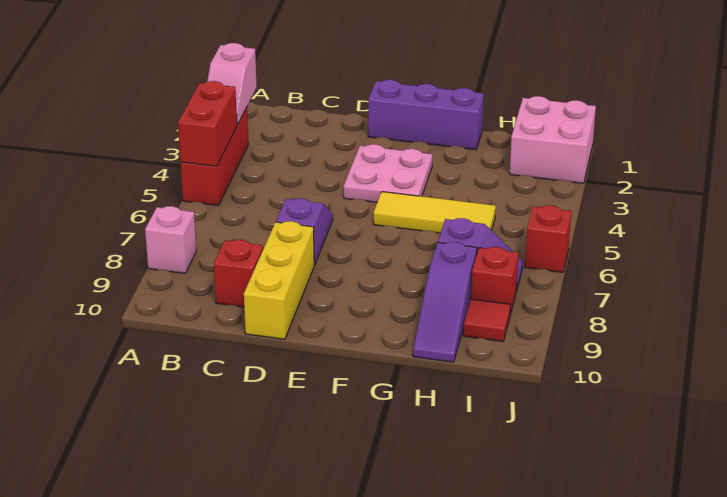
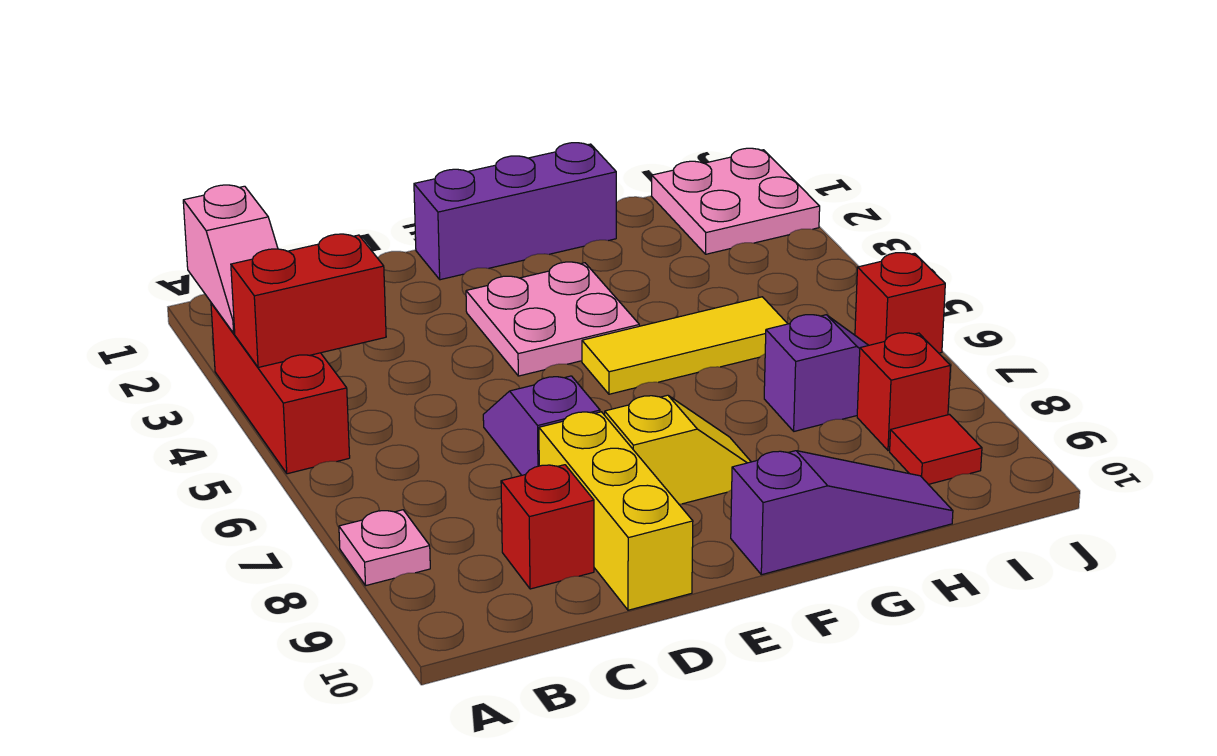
red 1x2 brick [178,81,237,166] -> red 1x2 brick turned to [231,234,386,368]
pink 1x1 brick [145,206,196,273] -> pink 1x1 plate [339,510,430,585]
none -> yellow 1x2 slope [605,395,751,504]
purple 1x3 slope [413,242,477,362] -> purple 1x3 slope turned to [731,451,953,575]
pink 2x2 brick [510,96,596,183] -> pink 2x2 plate [652,148,820,254]

